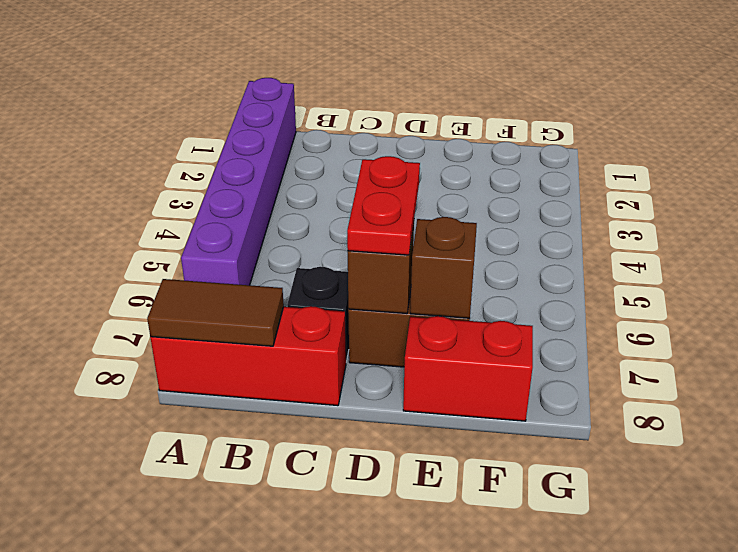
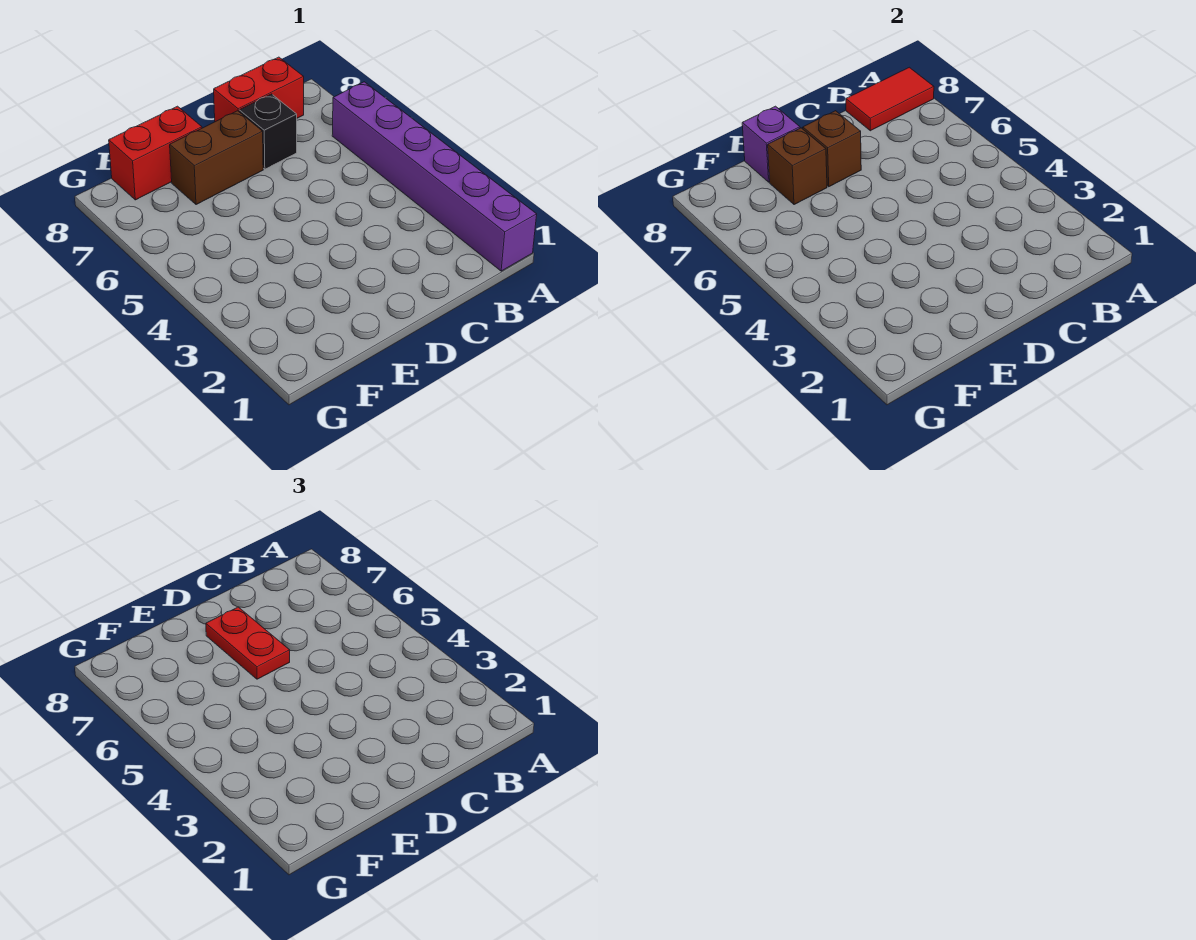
red 1x3 brick [150,306,346,406] -> red 1x2 brick [214,57,304,122]
brown 1x2 tile [147,279,284,346] -> red 1x2 tile [846,67,934,131]
none -> purple 1x1 brick [742,106,800,182]

